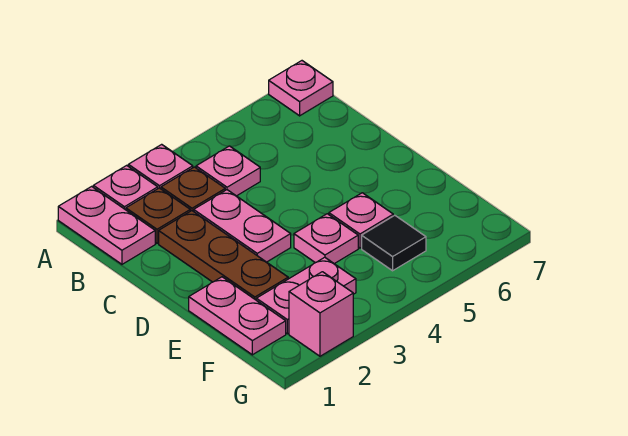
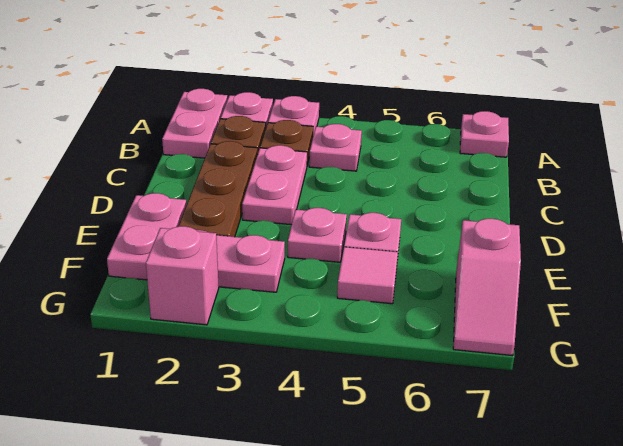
black 1x1 tile [362,215,426,271] -> pink 1x1 tile [337,247,398,304]
none -> pink 1x2 slope [453,219,521,356]

